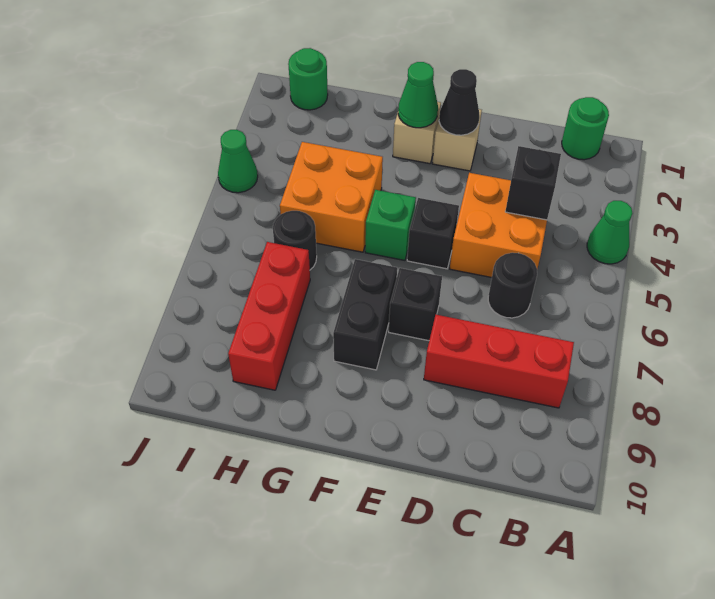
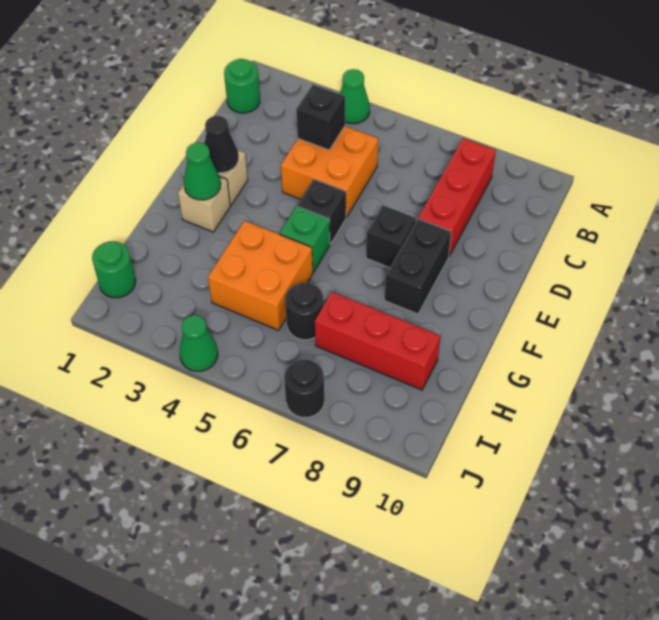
black 1x1 round brick [488,253,537,318] -> black 1x1 round brick moved to [284,360,324,418]
black 1x2 brick [333,259,397,370] -> black 1x2 brick turned to [385,219,451,314]

